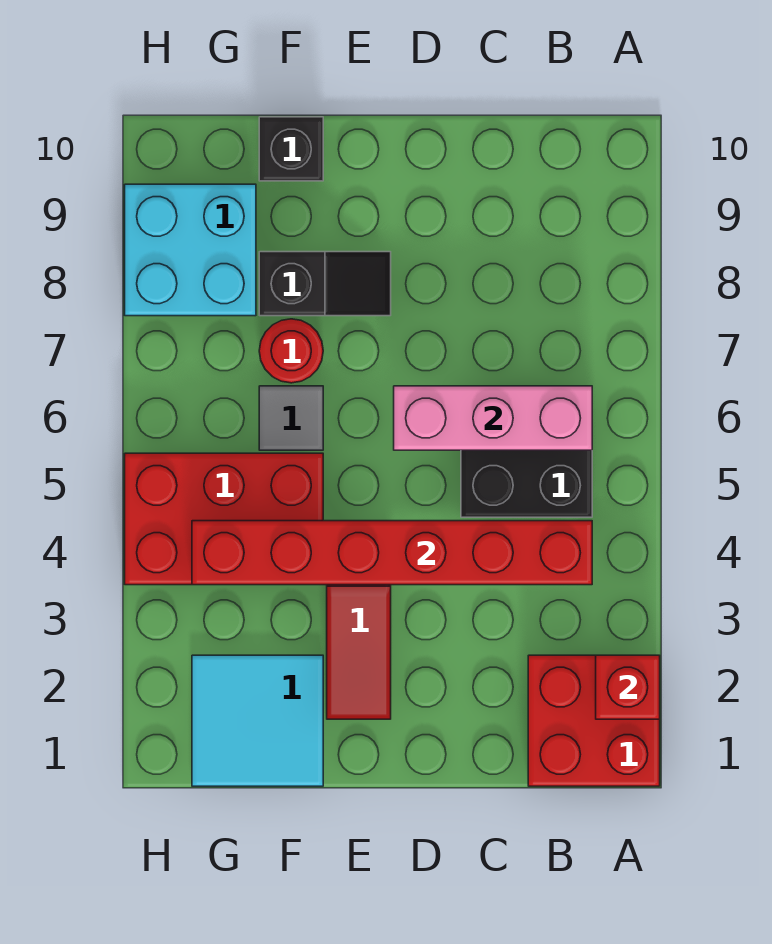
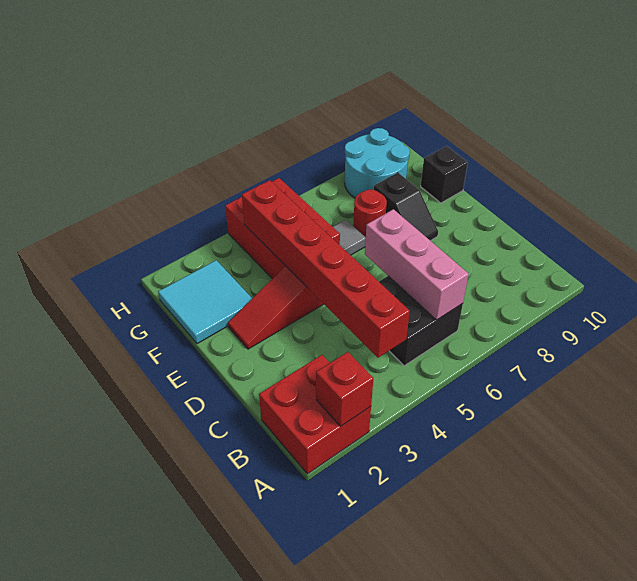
cyan 2x2 brick [125,184,256,316] -> cyan 2x2 round brick [345,128,410,198]

